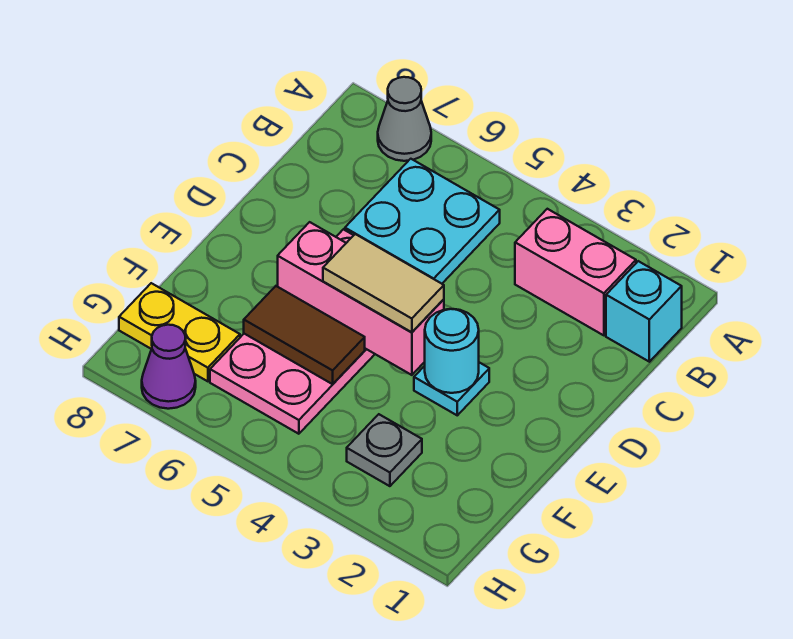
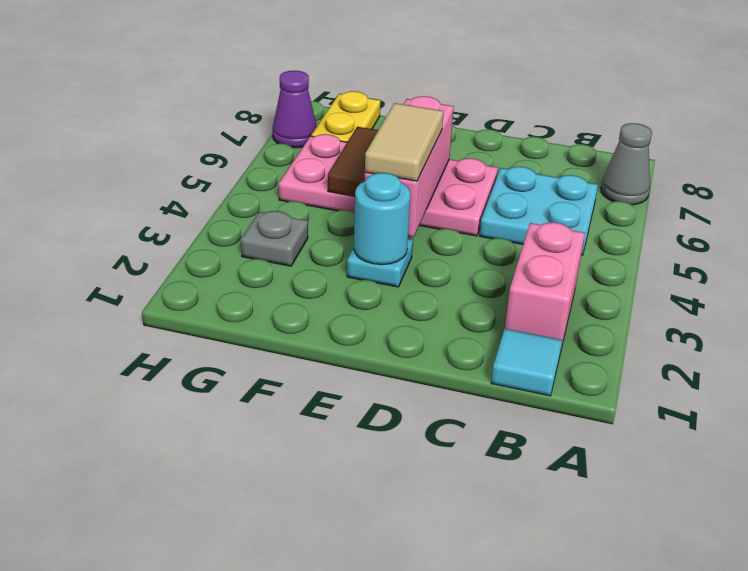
cyan 1x1 brick [606,261,682,362] -> cyan 1x1 tile [491,329,562,396]

